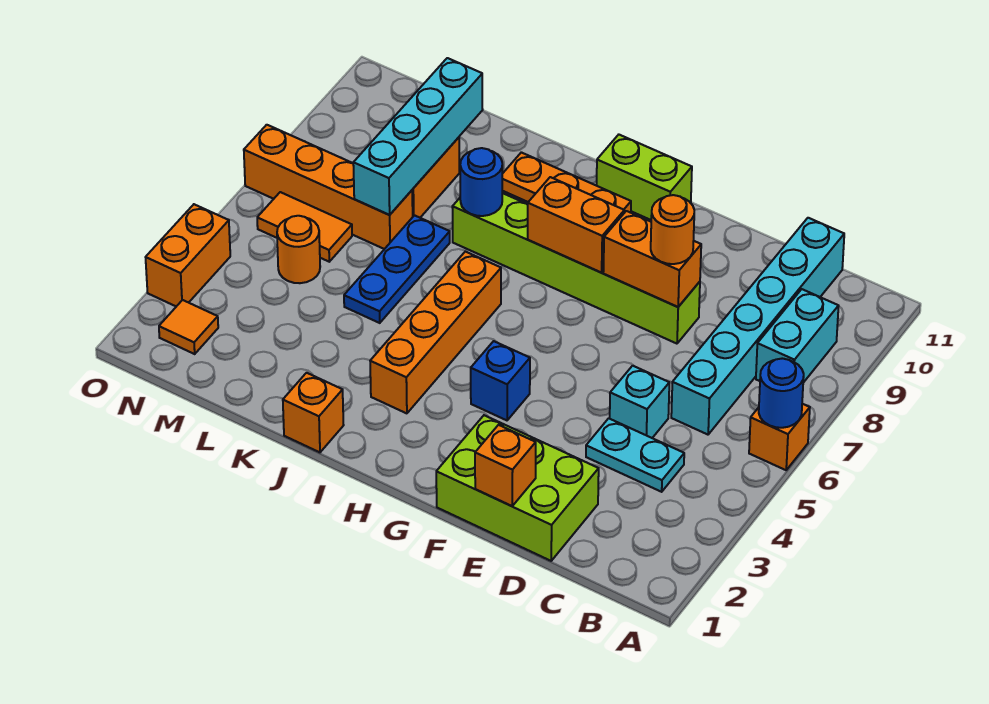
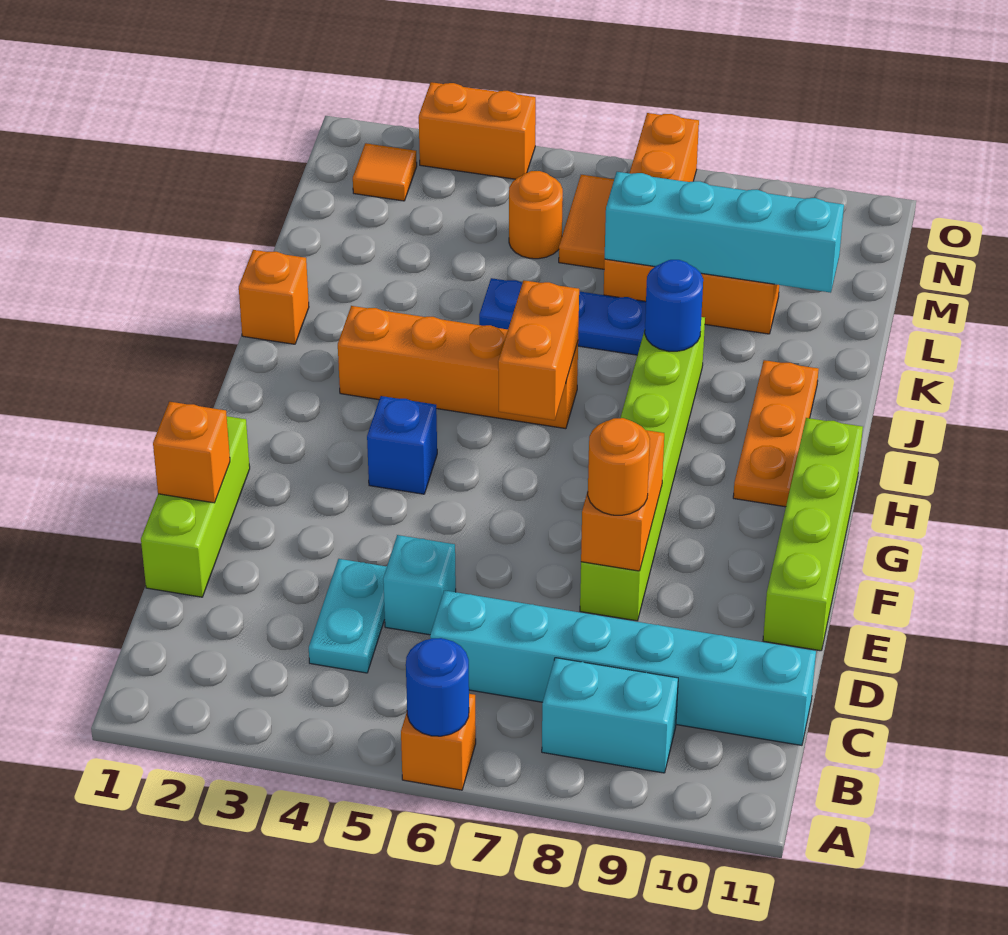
lime 2x3 brick [436,415,599,561] -> lime 1x3 brick [141,416,250,597]
orange 1x2 brick [527,177,624,273] -> orange 1x2 brick moved to [498,280,579,420]
lime 1x2 brick [597,135,692,220] -> lime 1x4 brick [763,418,863,651]

